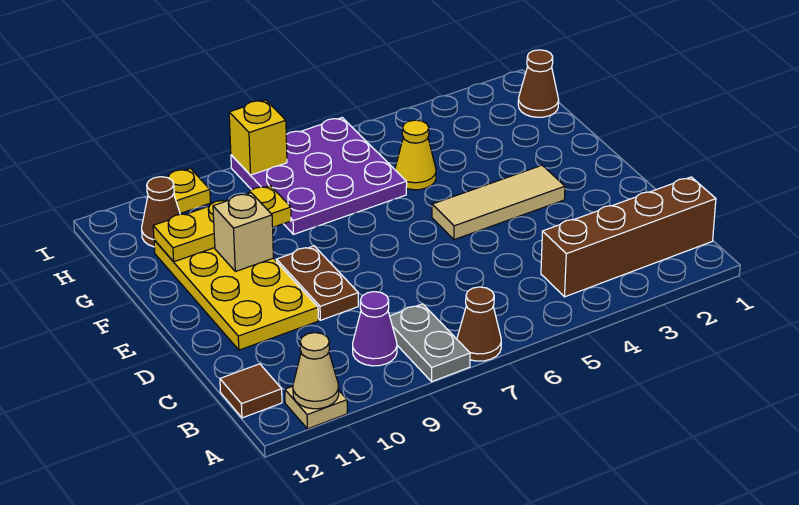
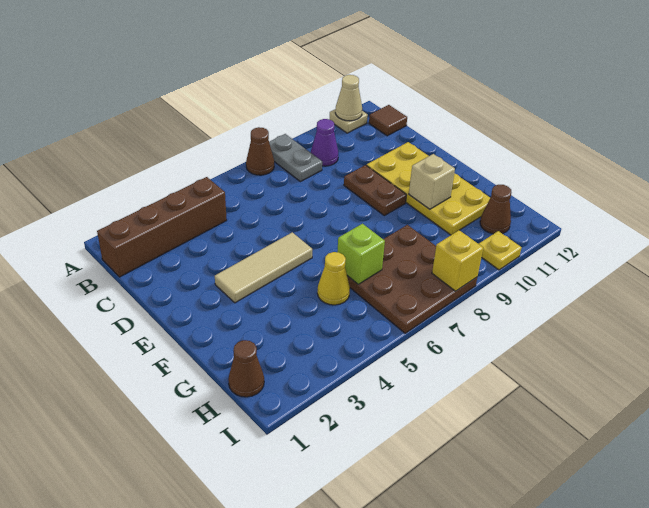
purple 3x3 plate [231,118,407,234] -> brown 3x3 plate [347,225,477,333]
none -> lime 1x1 brick [337,224,385,284]
yellow 1x3 plate [153,186,291,262] -> none

